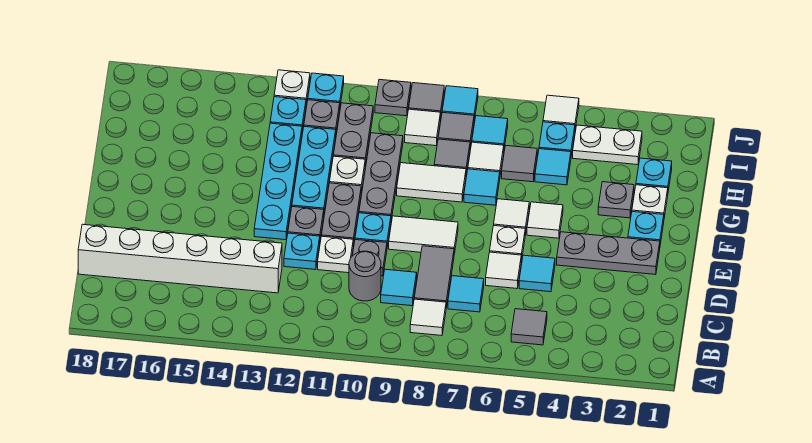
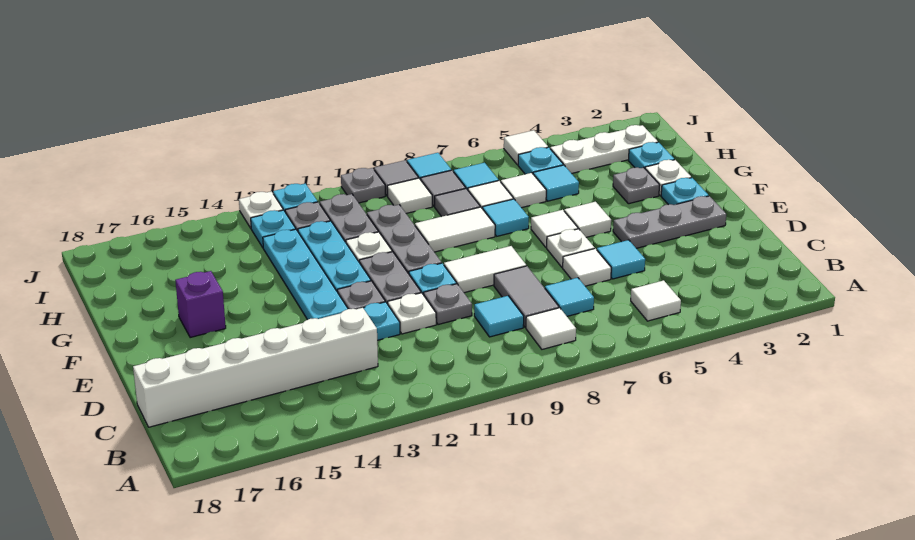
grey 1x1 tile [511,309,547,345] -> white 1x1 tile [631,280,681,321]
grey 1x1 round brick [349,251,381,301] -> none
none -> purple 1x1 brick [175,271,226,338]
grey 1x1 tile [502,146,537,182] -> white 1x1 tile [501,173,546,208]
white 1x2 plate [573,125,642,165] -> white 1x3 plate [550,125,658,174]

